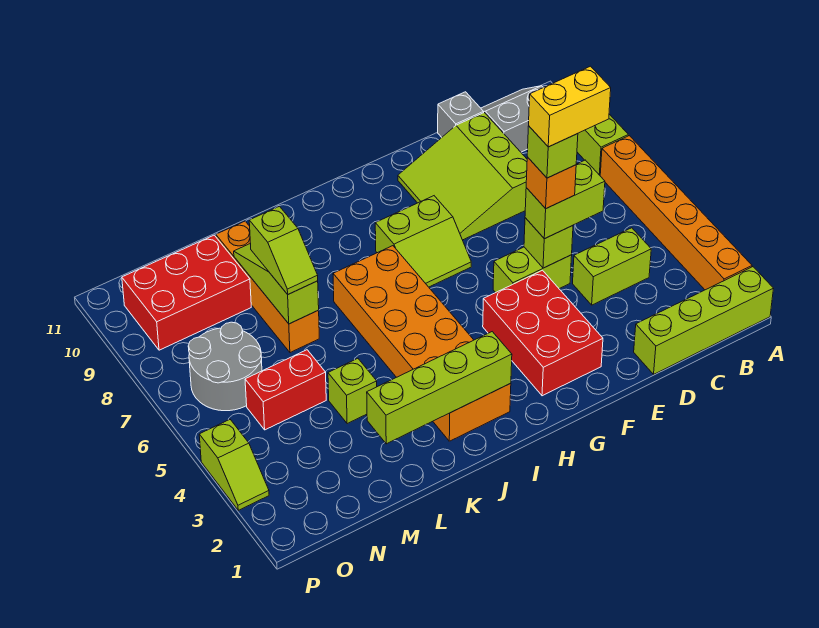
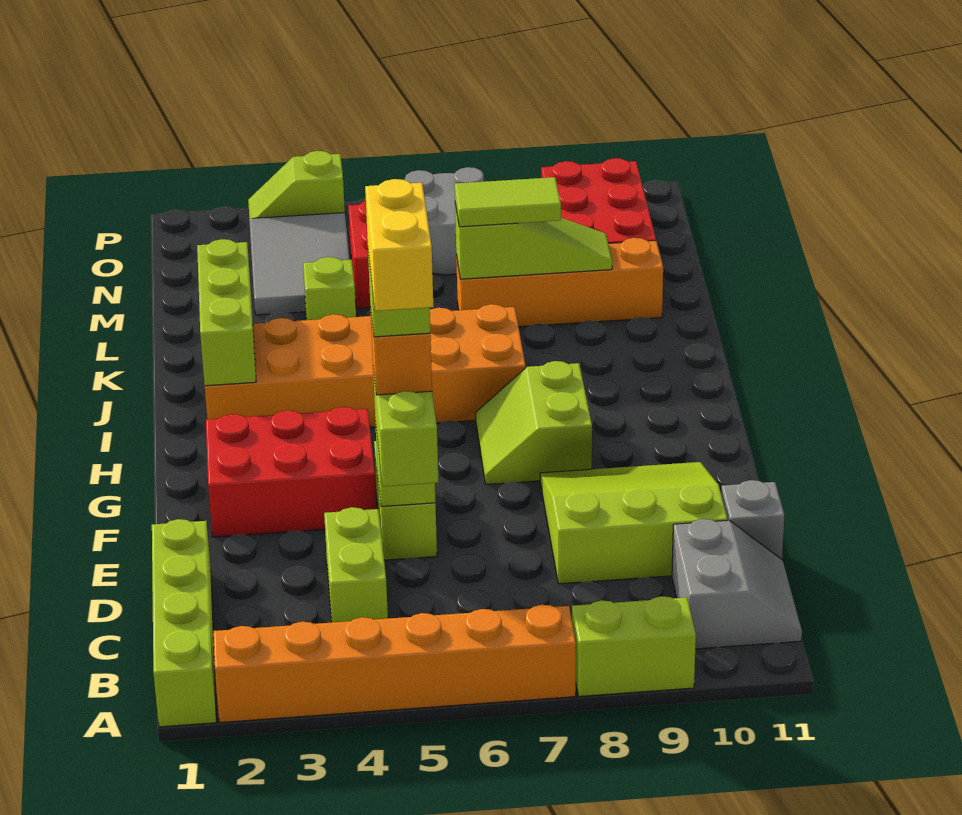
lime 1x4 brick [367,332,512,444] -> lime 1x3 brick [197,239,256,386]
lime 1x2 slope [249,206,318,294] -> lime 1x2 tile [455,177,561,227]
none -> grey 2x3 tile [249,213,350,315]

